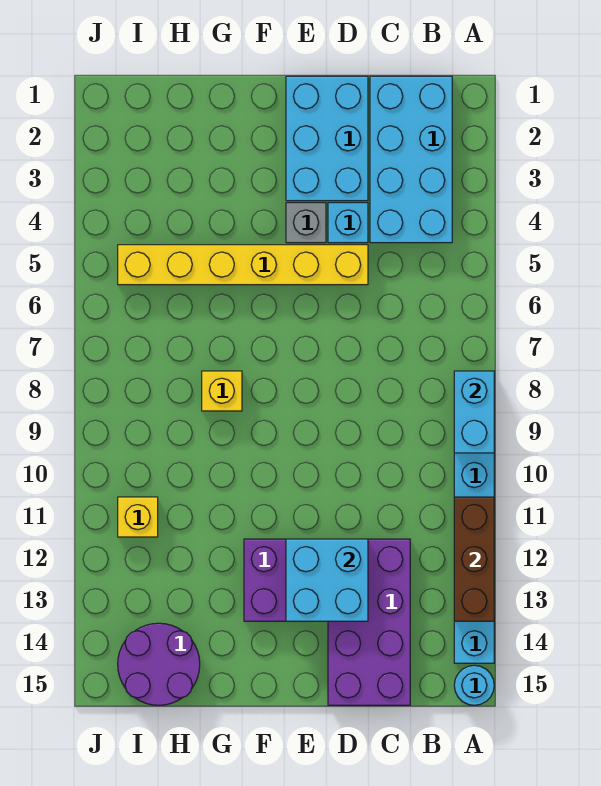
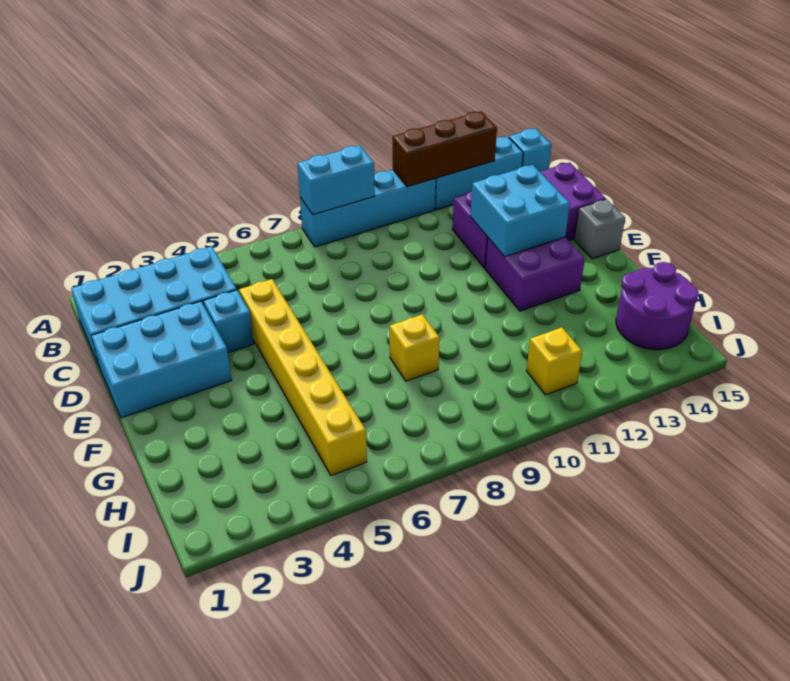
cyan 1x1 round brick [454,665,494,705] -> cyan 1x1 brick [509,128,551,171]
grey 1x1 brick [286,203,326,243] -> grey 1x1 brick moved to [574,199,625,259]

